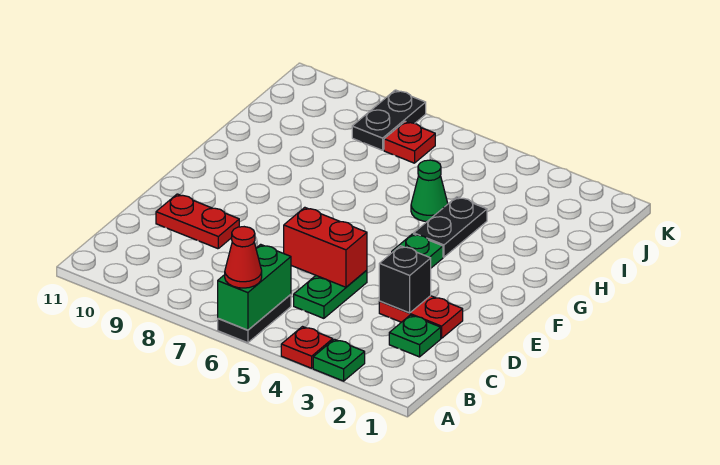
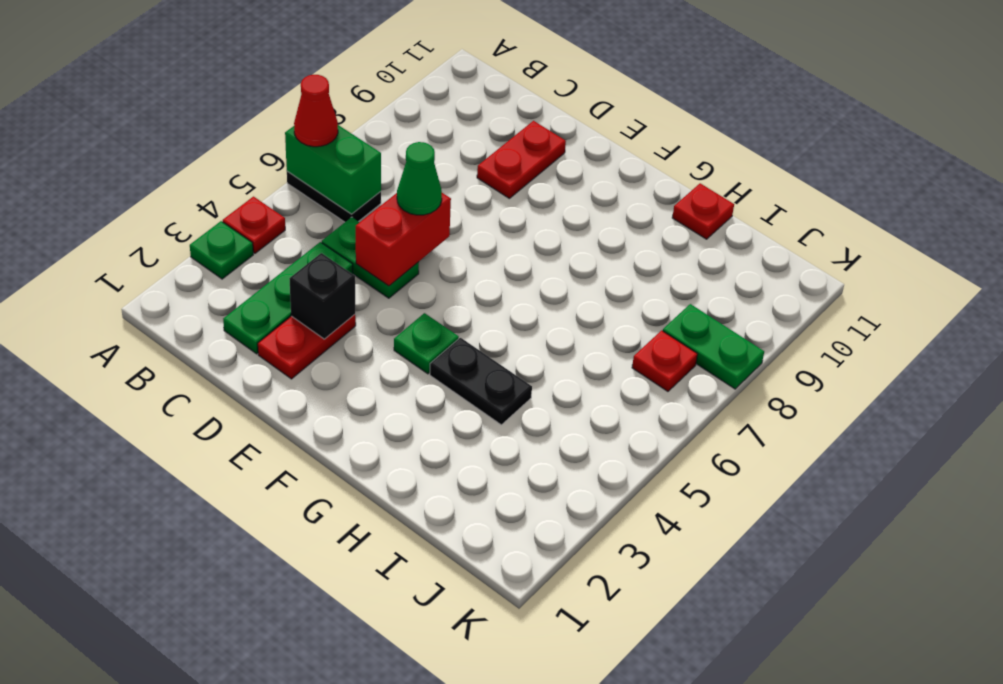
green 1x1 plate [389,315,441,357] -> green 1x3 plate [223,242,353,354]
green 1x1 cone [411,160,448,222] -> green 1x1 cone moved to [397,142,442,215]
none -> red 1x1 plate [672,183,734,239]
black 1x2 plate [352,90,426,150] -> green 1x2 plate [663,304,764,389]

